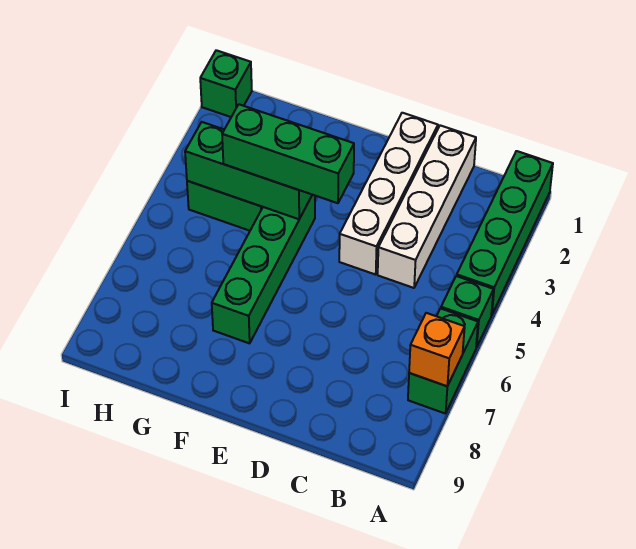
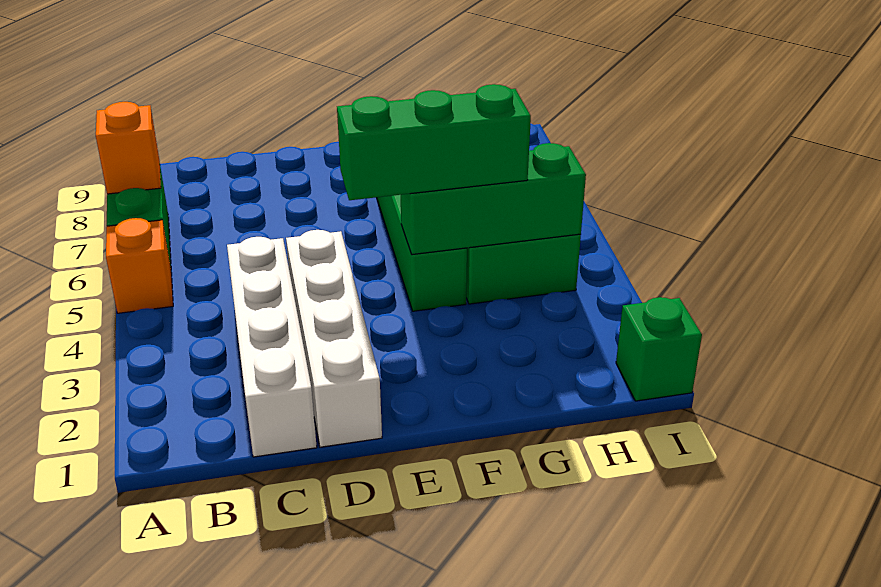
green 1x4 brick [457,151,553,315] -> none
green 1x1 brick [441,276,494,347] -> orange 1x1 brick [106,218,173,313]

